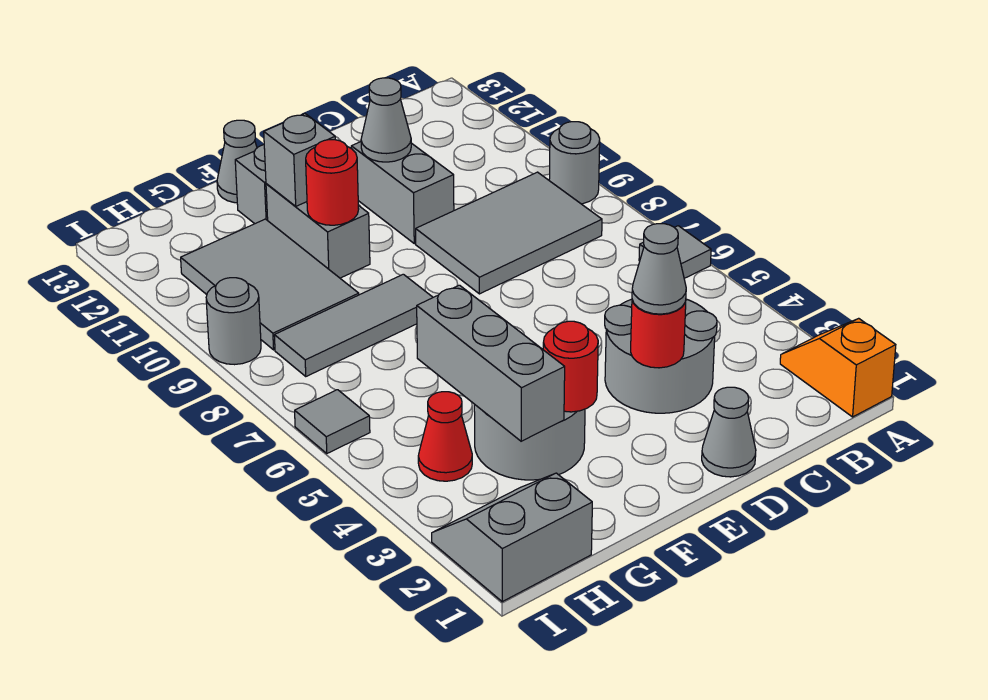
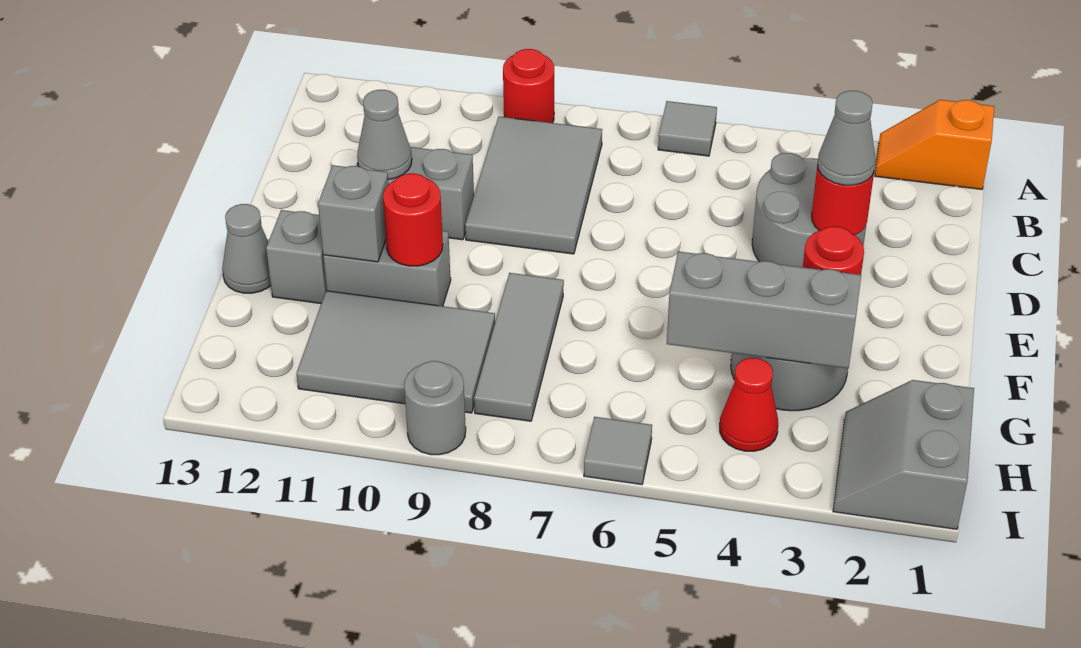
grey 1x1 round brick [549,122,600,204] -> red 1x1 round brick [503,49,554,123]
grey 1x1 cone [702,387,756,477] -> none

